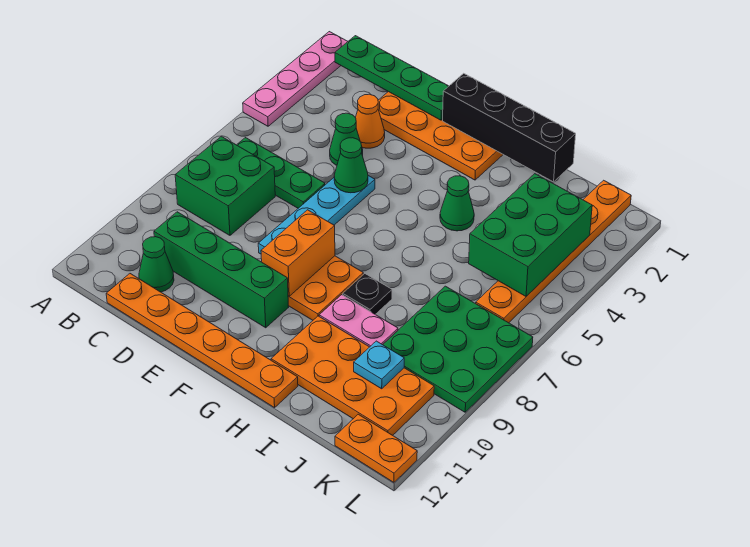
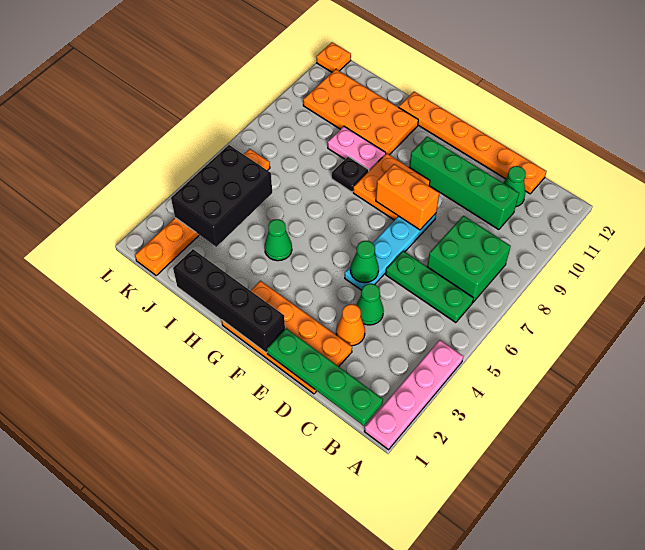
orange 1x2 brick [261,210,335,296] -> orange 1x2 brick turned to [376,164,439,230]
green 2x3 brick [469,174,592,296] -> black 2x3 brick [171,145,272,247]
green 3x3 plate [383,286,533,412] -> none
cyan 1x1 plate [354,341,404,389] -> none
orange 1x2 plate [335,414,417,482] -> orange 1x1 plate [316,42,351,72]

